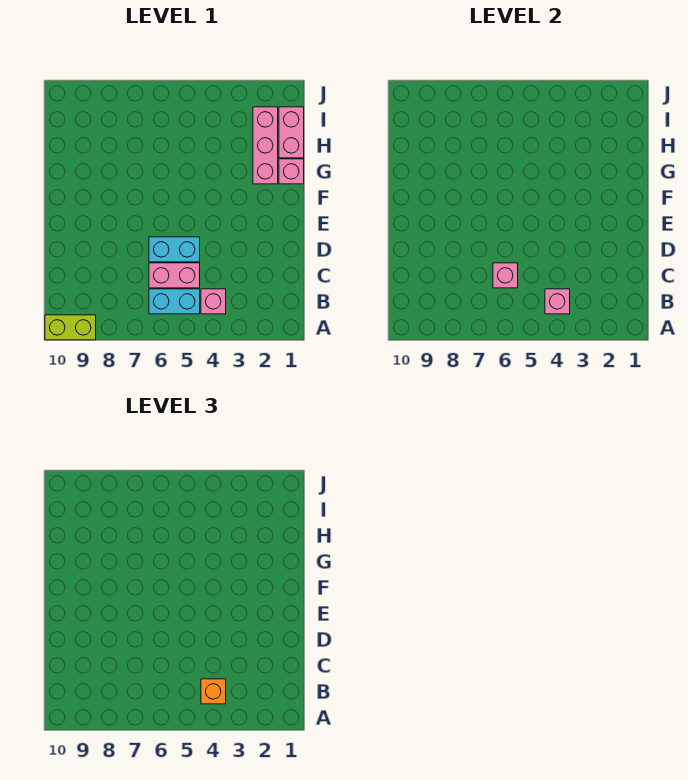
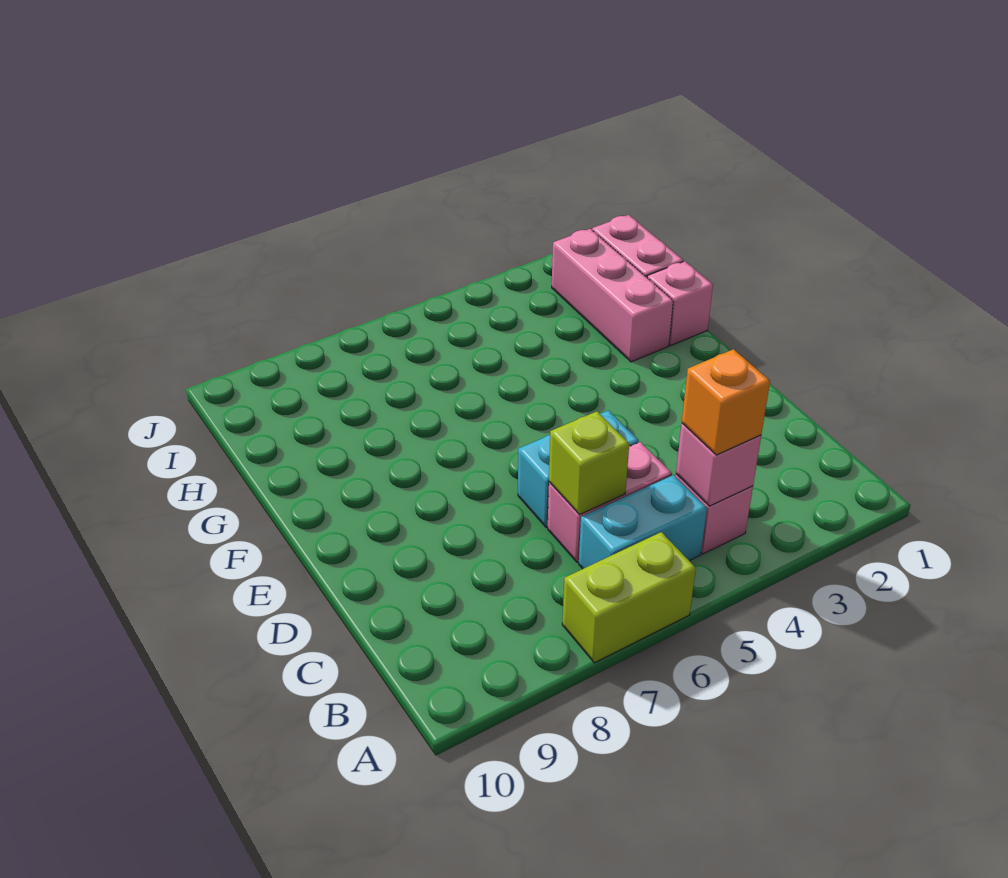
lime 1x2 brick [45,315,96,340] -> lime 1x2 brick moved to [562,532,696,663]
pink 1x1 brick [493,263,518,288] -> lime 1x1 brick [549,411,629,514]

